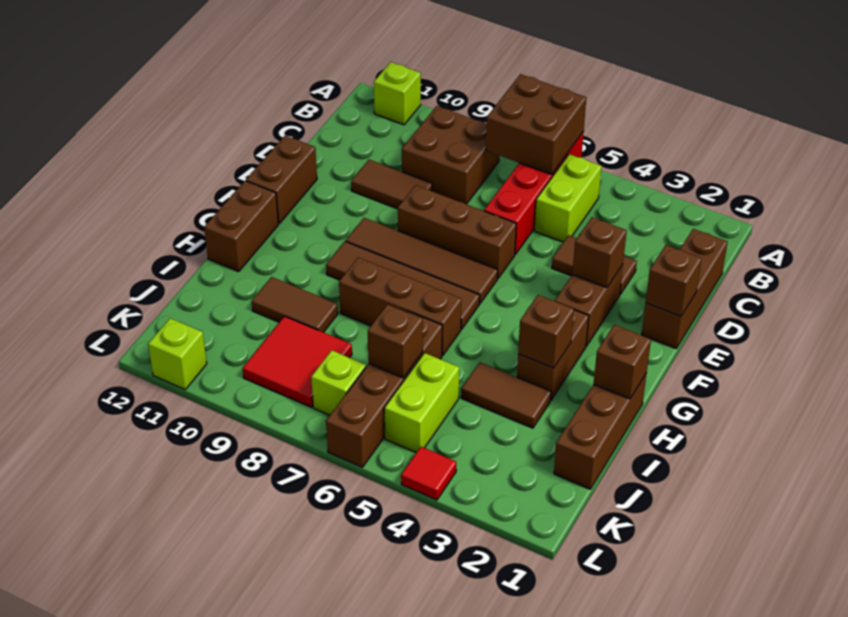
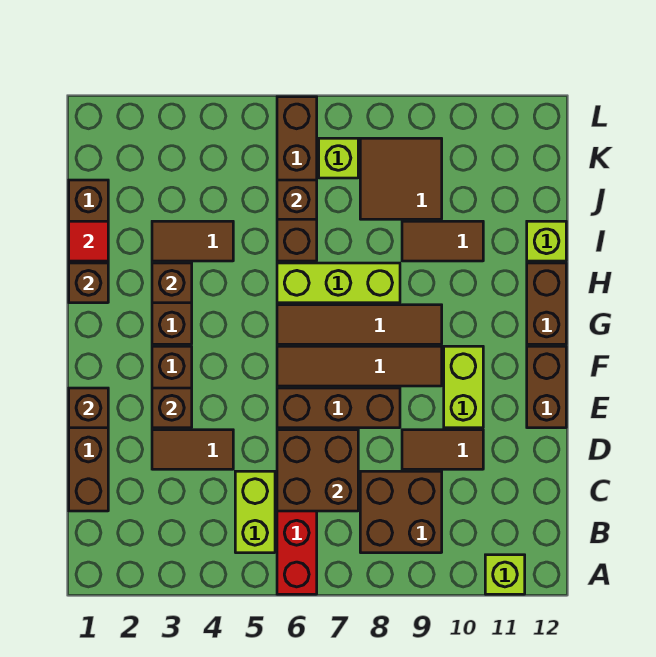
brown 2x2 brick [486,74,586,175] -> brown 2x2 brick moved to [277,430,358,511]
brown 1x3 brick [339,258,462,356] -> lime 1x3 brick [277,263,400,303]
lime 1x2 brick [384,353,459,452] -> lime 1x2 brick moved to [444,346,483,428]
red 2x2 tile [243,316,352,407] -> brown 2x2 tile [360,138,442,219]
red 1x1 tile [401,447,456,500] -> red 1x1 tile moved to [69,221,108,261]
lime 1x1 brick [148,318,207,389] -> lime 1x1 brick moved to [527,221,566,261]

